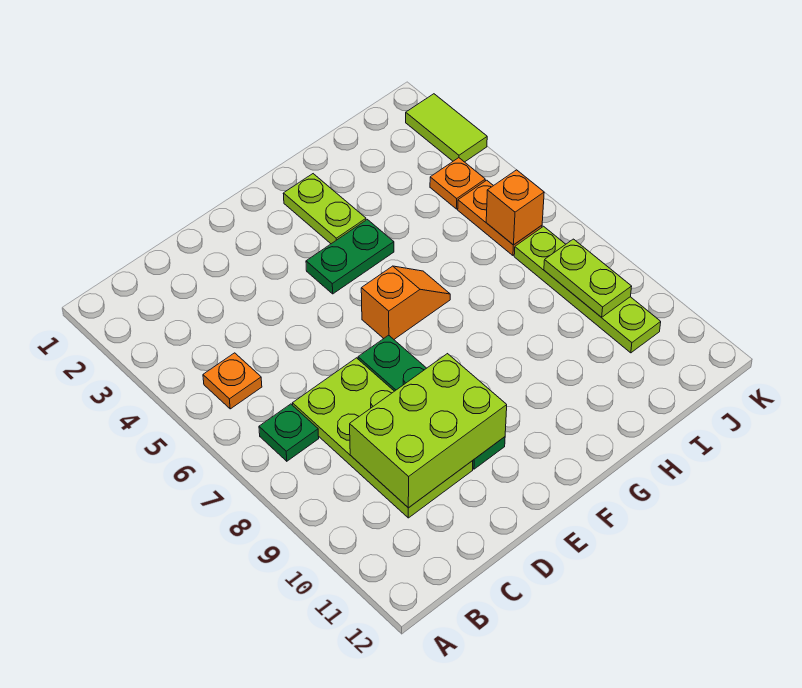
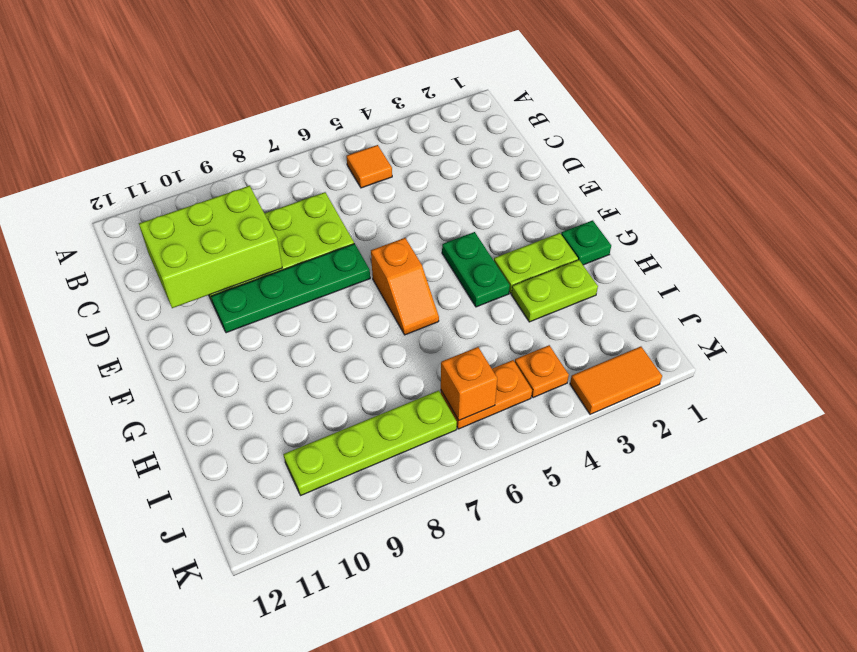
orange 1x1 plate [203,353,262,409] -> orange 1x1 tile [346,145,392,188]
green 1x1 plate [259,404,319,461] -> green 1x1 plate moved to [561,220,611,265]
lime 2x3 brick [350,354,507,508] -> lime 2x3 brick turned to [139,186,282,308]
lime 1x2 plate [544,239,632,317] -> lime 1x2 plate moved to [511,260,598,322]
lime 1x2 tile [406,94,487,162] -> orange 1x2 tile [570,347,662,414]

